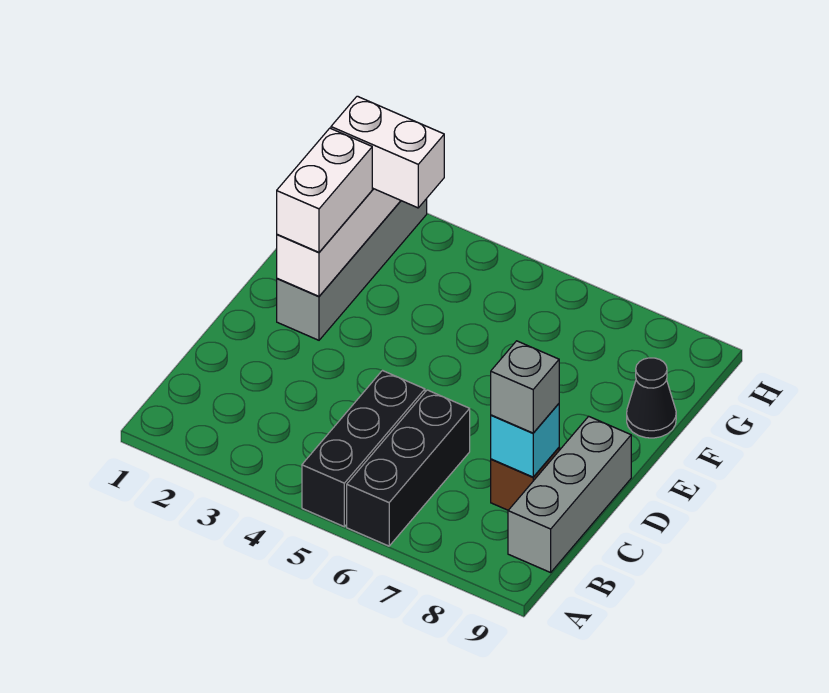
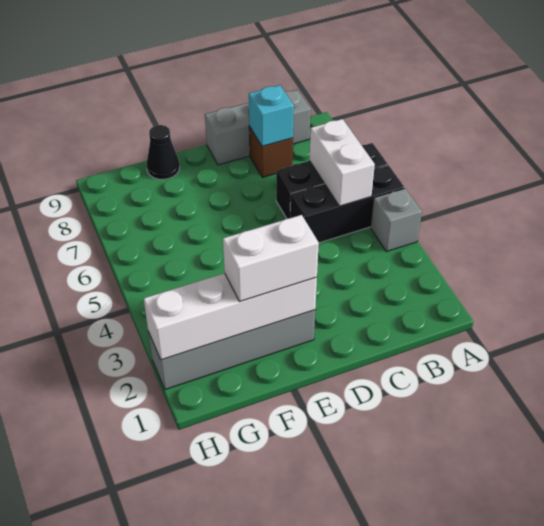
grey 1x1 brick [491,341,559,433] -> grey 1x1 brick moved to [371,188,422,252]
white 1x2 brick [331,96,444,208] -> white 1x2 brick moved to [310,119,375,206]

